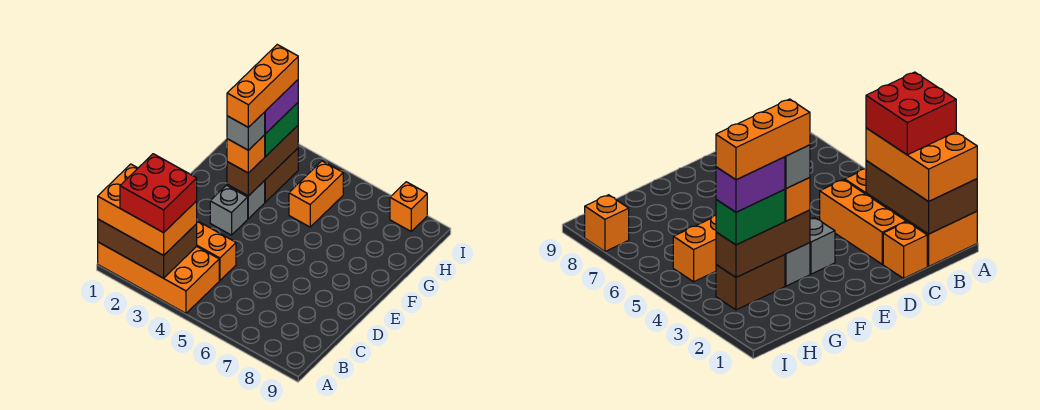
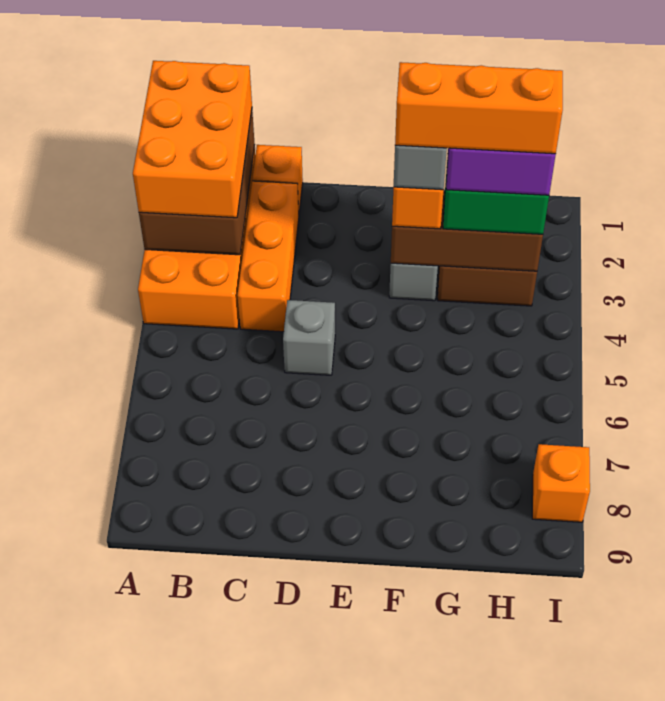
red 2x2 brick [120,154,197,233] -> none
grey 1x1 brick [210,185,248,235] -> grey 1x1 brick moved to [283,300,335,375]
orange 1x2 brick [289,161,343,227] -> none

